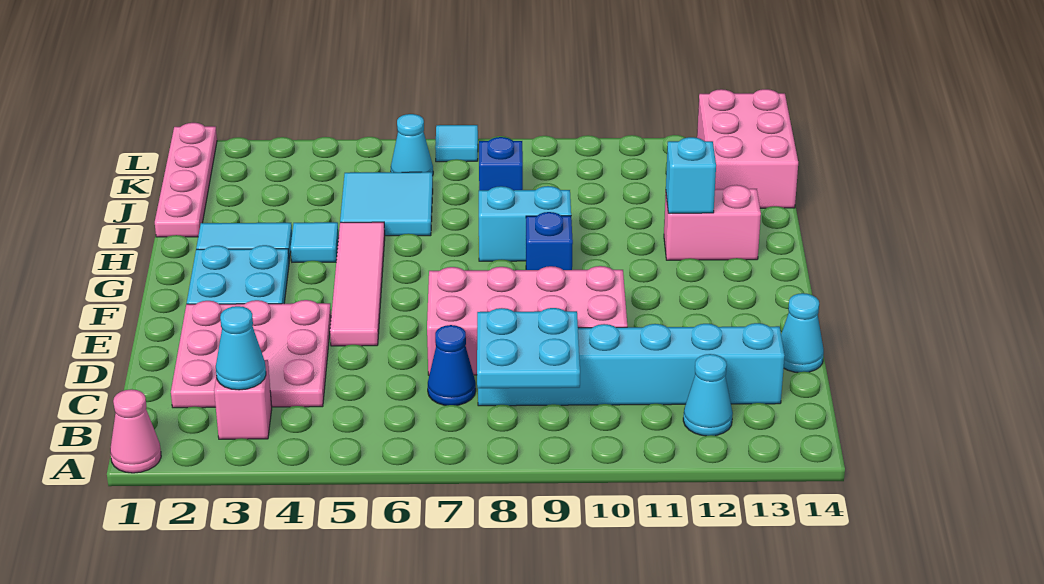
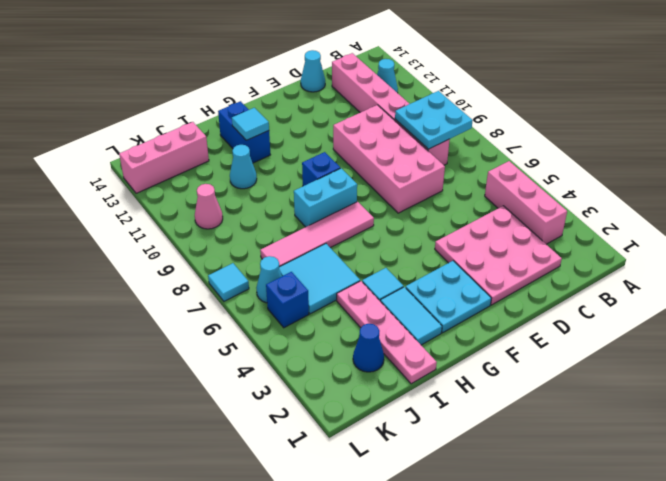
pink 1x1 cone [110,389,161,473] -> pink 1x1 cone moved to [195,184,223,229]
pink 1x1 brick [214,360,272,439] -> pink 1x3 brick [485,161,567,244]
cyan 1x1 cone [216,306,266,390] -> cyan 1x1 cone moved to [230,145,257,189]
blue 1x1 cone [428,325,476,405] -> blue 1x1 cone moved to [353,324,384,372]
cyan 1x6 brick [478,323,785,406] -> pink 1x6 brick [332,53,450,165]
pink 1x4 tile [330,222,385,346] -> pink 1x4 tile moved to [260,202,374,267]
cyan 1x2 brick [479,186,571,261] -> cyan 1x2 brick turned to [294,168,357,227]
pink 1x2 brick [664,185,761,260] -> blue 1x2 brick [218,101,270,163]
cyan 1x1 brick [666,137,716,213] -> cyan 1x1 tile [232,108,269,140]
pink 1x4 plate [155,123,217,237] -> pink 1x4 plate turned to [337,281,437,384]
blue 1x1 brick [479,137,523,190] -> blue 1x1 brick moved to [266,272,309,328]
pink 2x3 brick [697,89,798,208] -> pink 1x3 brick [119,122,209,193]

